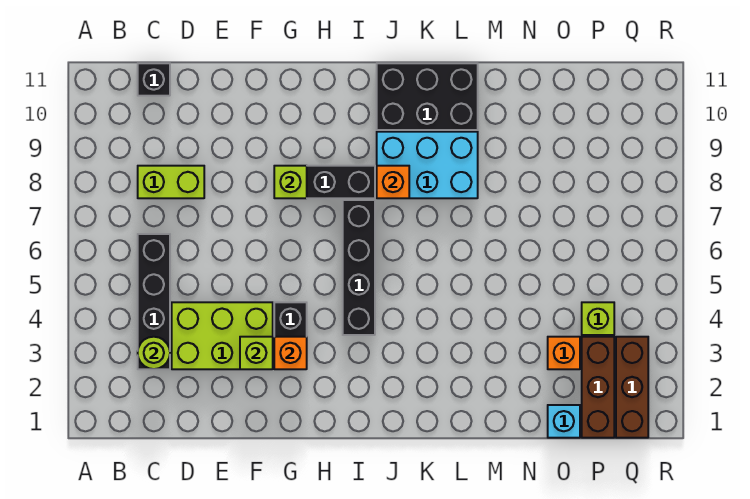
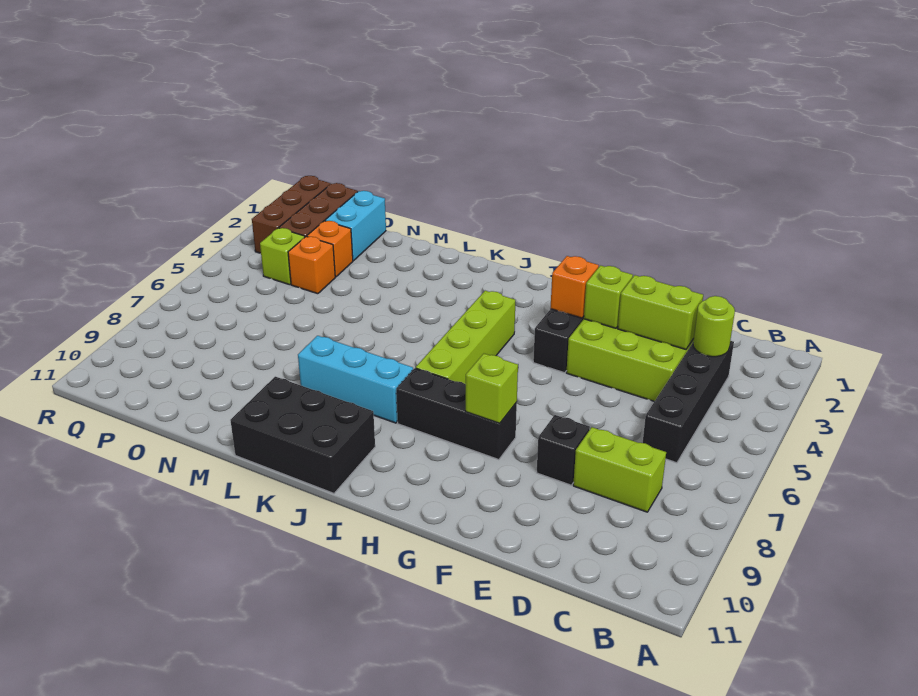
black 1x1 brick [138,63,170,96] -> black 1x1 brick moved to [537,415,590,485]
none -> lime 1x2 brick [618,275,703,349]
black 1x4 brick [343,200,375,335] -> lime 1x4 brick [416,291,515,384]
cyan 2x3 brick [377,132,478,198] -> cyan 1x3 brick [298,336,413,423]
orange 1x1 brick [377,166,409,198] -> orange 1x1 brick moved to [288,237,335,294]
cyan 1x1 brick [548,405,580,438] -> cyan 1x2 brick [325,191,386,261]

